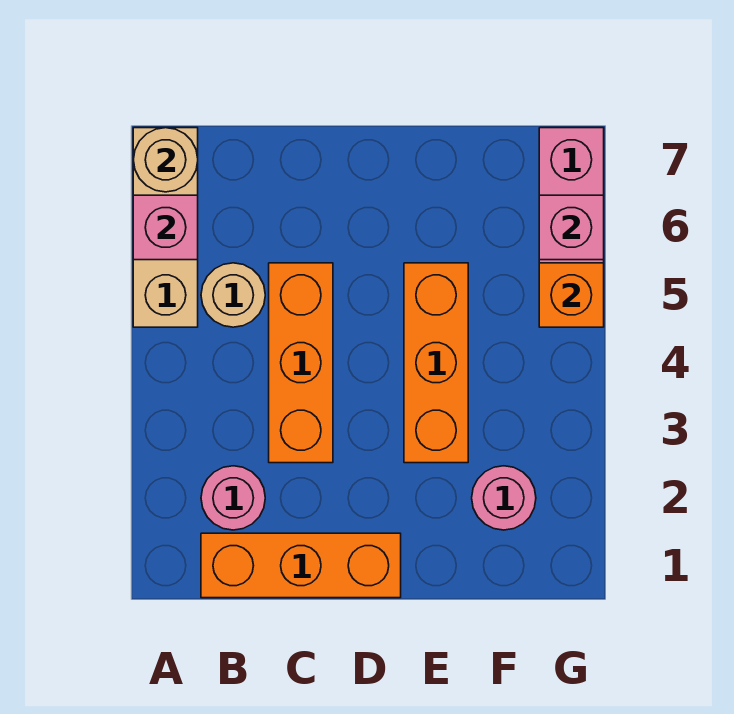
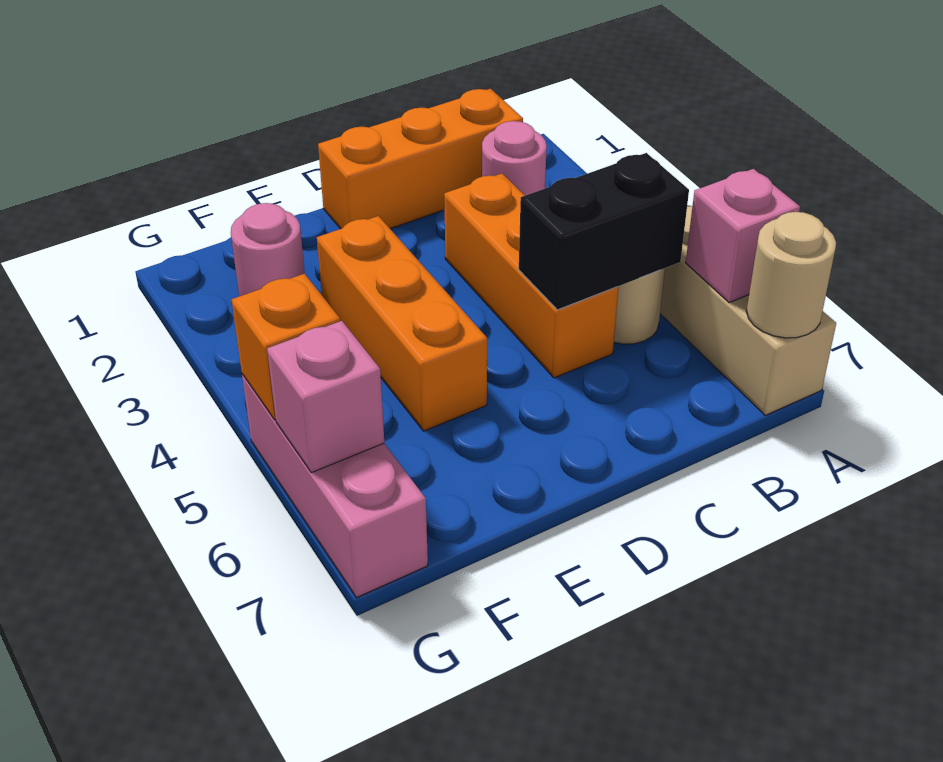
none -> black 1x2 brick [519,153,689,310]

